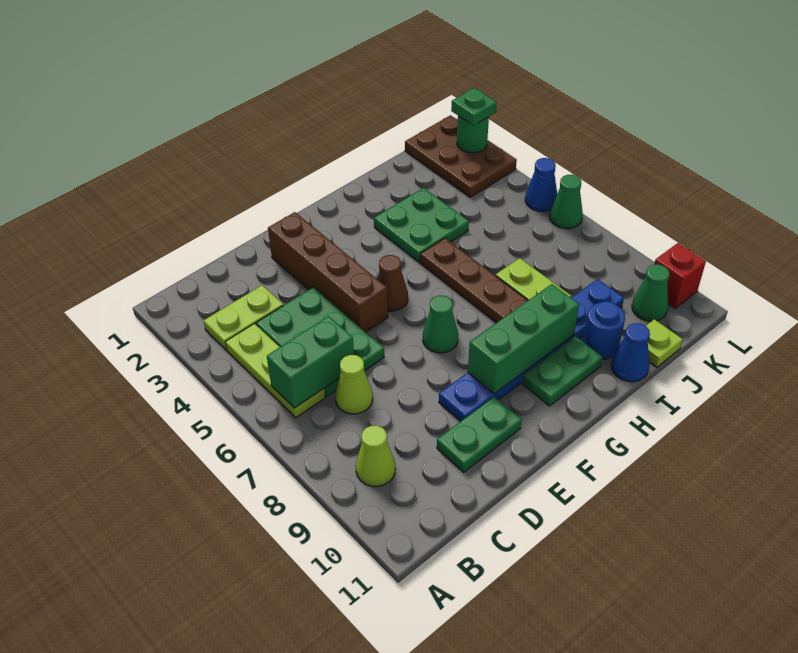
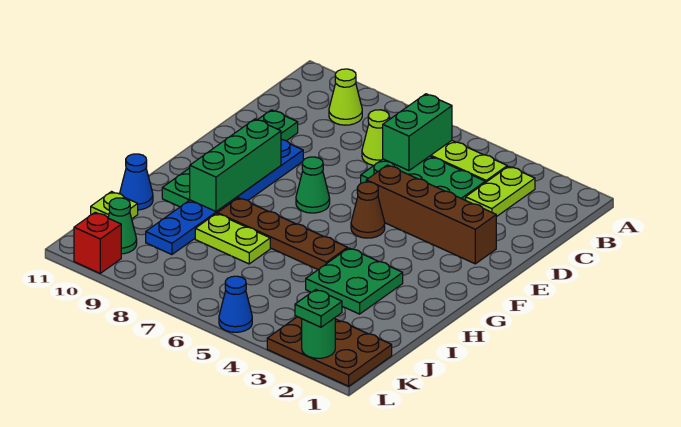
blue 1x1 round brick [583,302,625,359] -> none
green 1x1 cone [550,175,583,229] -> none

